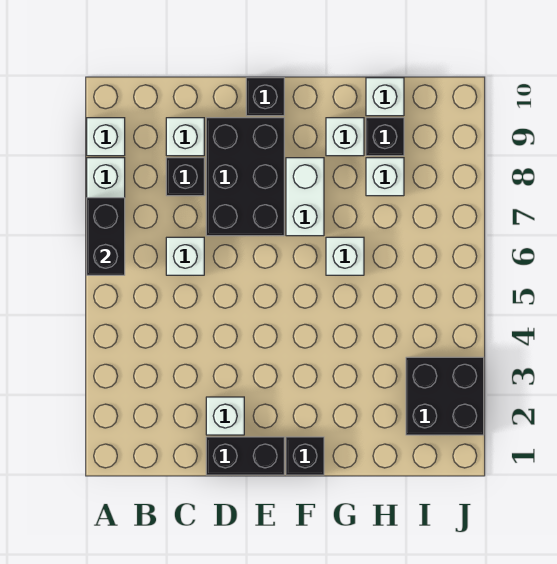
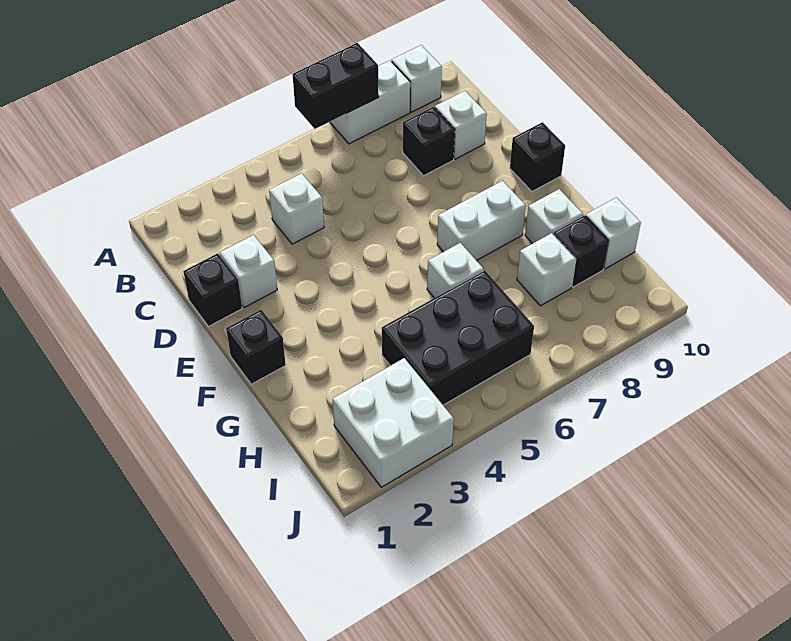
white 1x1 brick [166,237,204,275] -> white 1x1 brick moved to [269,173,324,244]
black 1x2 brick [206,437,284,475] -> black 1x1 brick [184,253,242,326]
black 2x3 brick [206,118,284,236] -> black 2x3 brick moved to [382,270,534,405]
black 2x2 brick [406,357,484,435] -> white 2x2 brick [333,358,454,487]

